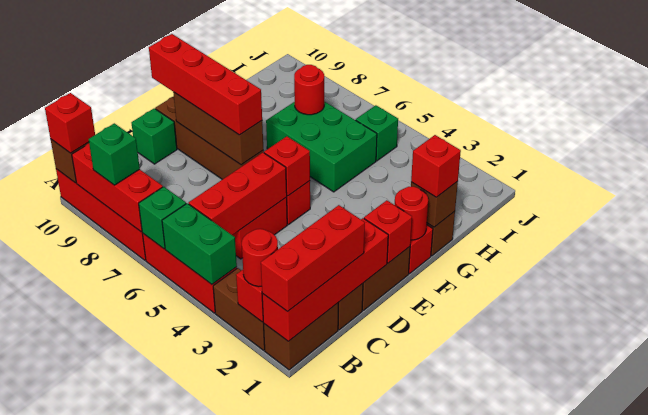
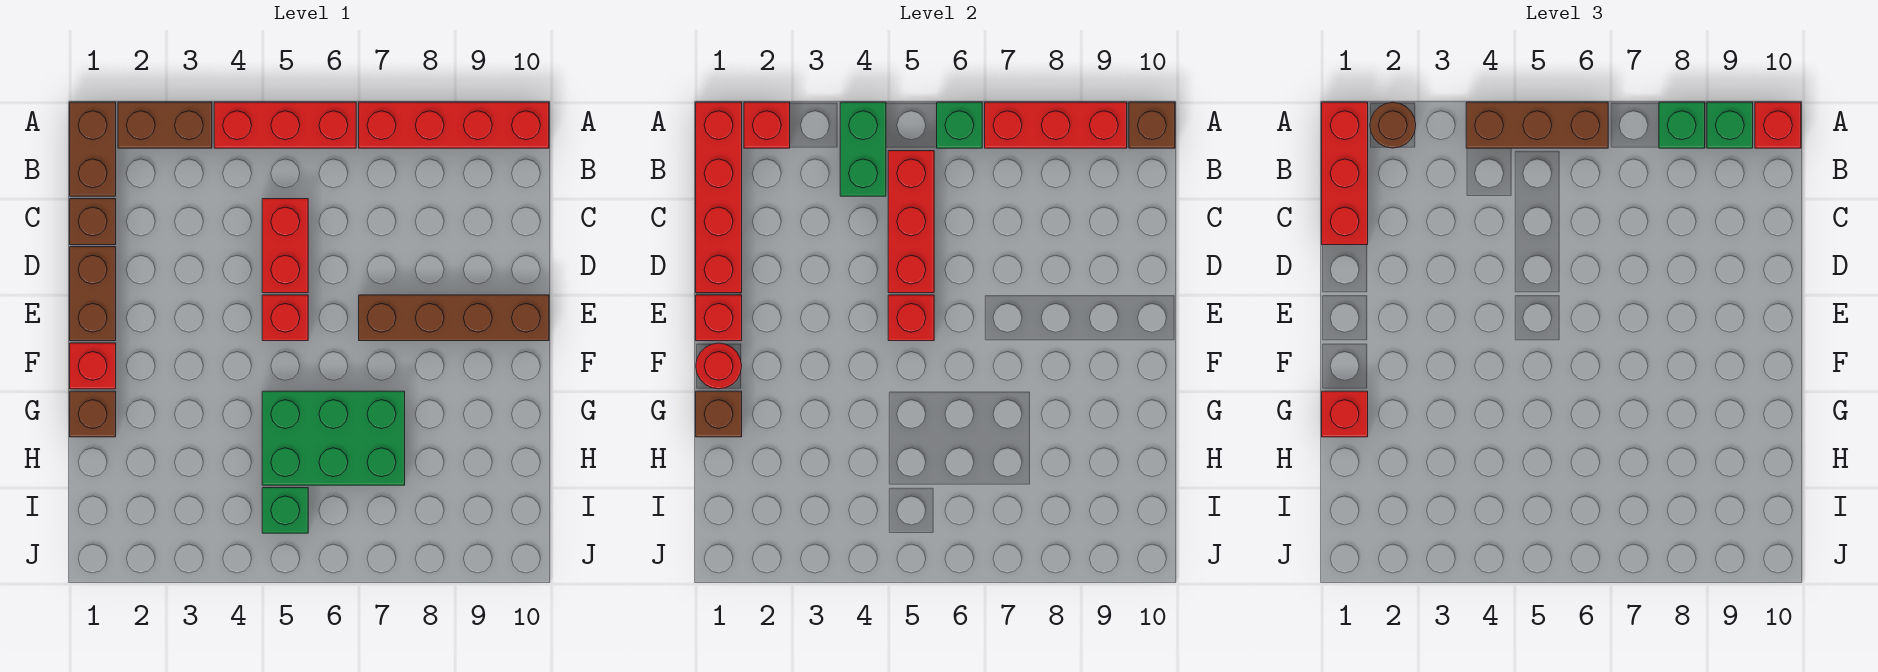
red 1x1 round brick [242,229,278,287] -> brown 1x1 round brick [1370,102,1416,148]
green 1x2 brick [162,203,237,284] -> green 1x2 brick turned to [840,102,886,196]
green 1x1 brick [132,108,177,164] -> green 1x1 brick moved to [1707,102,1753,148]
brown 1x3 brick [173,92,263,165] -> brown 1x3 brick moved to [1466,102,1608,148]
red 1x4 brick [149,34,262,135] -> none
red 1x1 round brick [294,65,324,115] -> none

